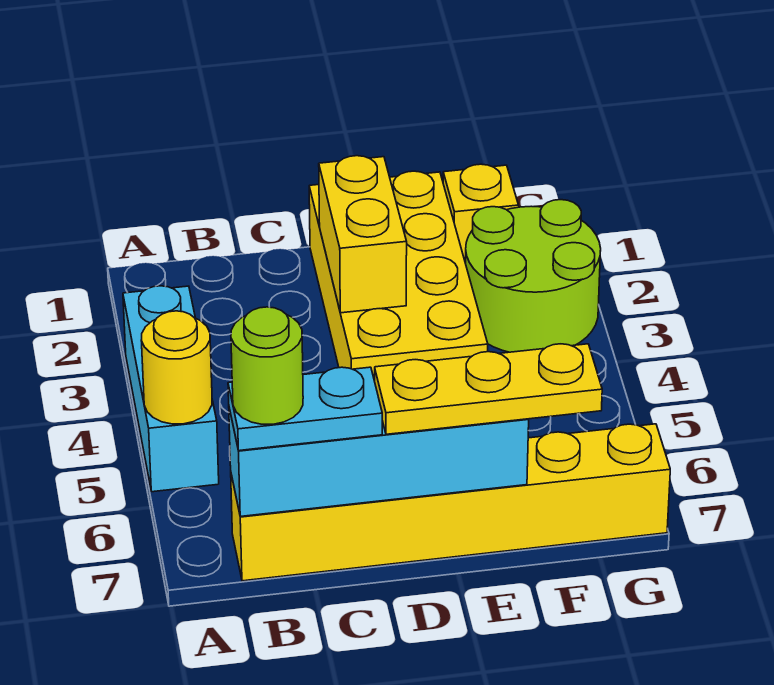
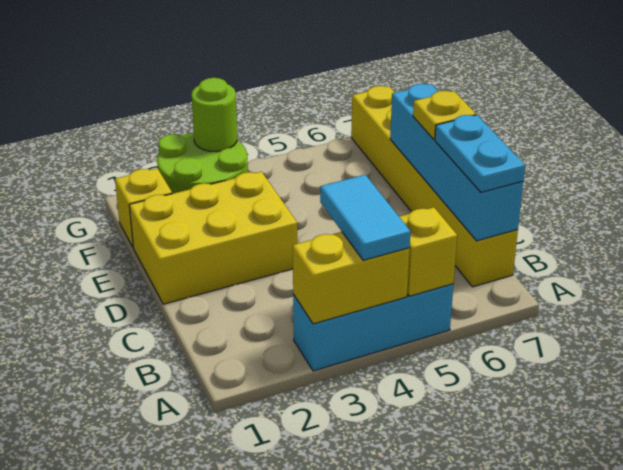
none -> cyan 1x2 tile [320,175,411,260]
yellow 1x1 round brick [141,311,212,424] -> yellow 1x1 brick [399,207,457,296]
lime 1x1 round brick [231,307,303,424] -> lime 1x1 round brick moved to [191,78,237,152]
yellow 2x4 brick [309,171,488,381] -> yellow 2x3 brick [129,172,297,304]
yellow 1x2 brick [319,156,407,313] -> yellow 1x2 brick moved to [293,232,410,324]
yellow 1x3 plate [375,344,602,434] -> yellow 1x1 plate [413,91,476,140]

